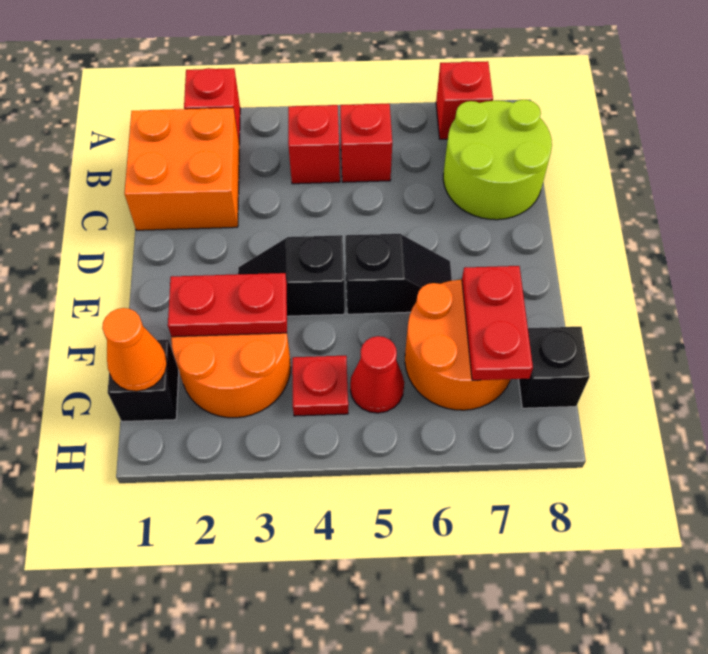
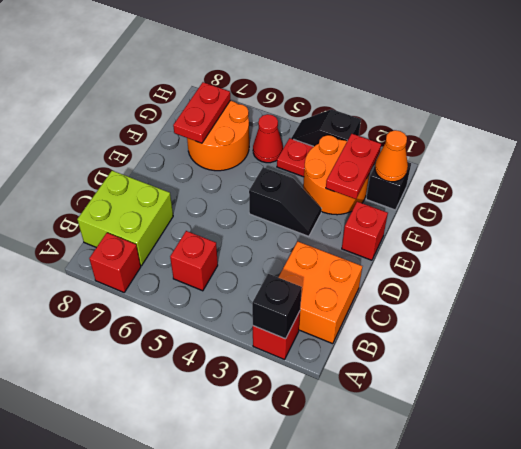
red 1x1 brick [288,105,340,184] -> red 1x1 brick moved to [342,202,388,260]
lime 2x2 round brick [443,100,552,220] -> lime 2x2 brick [77,171,173,266]
black 1x2 slope [345,234,452,314] -> black 1x2 slope moved to [291,109,361,147]
red 1x2 plate [168,273,287,337] -> red 1x2 plate turned to [326,134,381,199]
black 1x1 brick [519,327,590,408] -> black 1x1 brick moved to [252,274,302,339]

